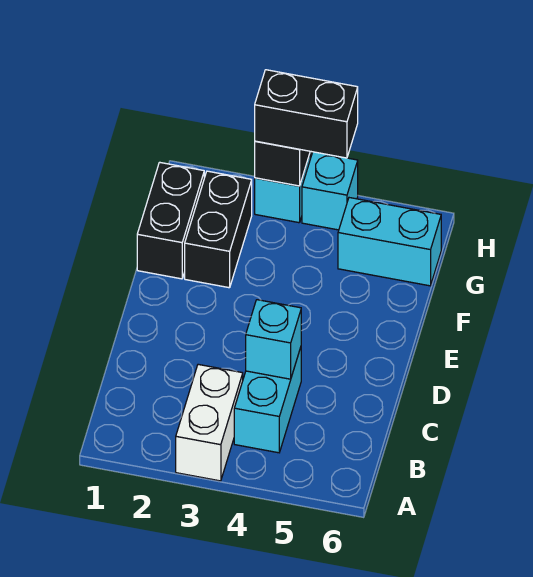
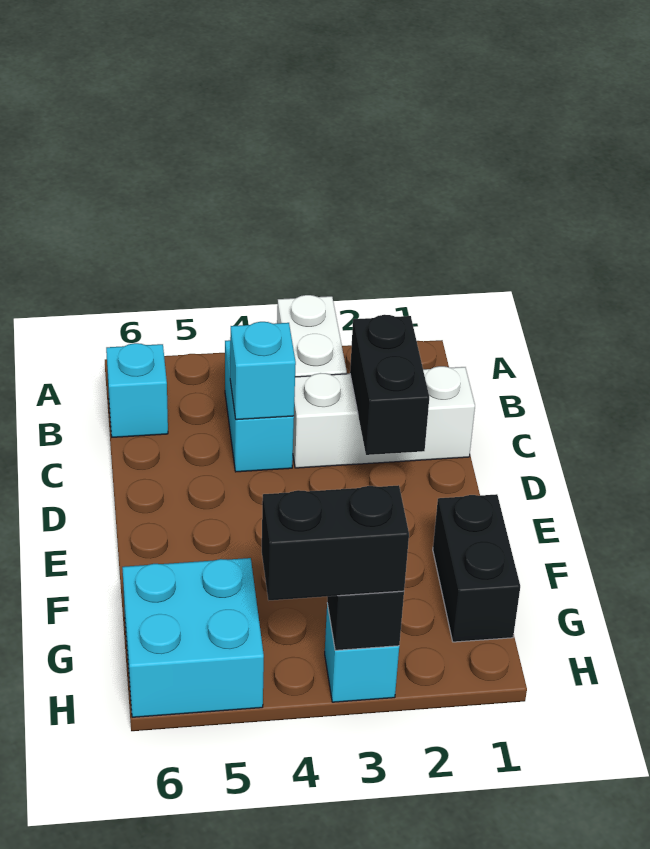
none -> white 1x3 brick [293,366,475,468]
black 1x2 brick [185,171,252,288] -> black 1x2 brick moved to [350,315,429,455]
cyan 1x2 brick [338,198,441,286] -> cyan 2x2 brick [122,558,264,717]
cyan 1x1 brick [302,152,358,230] -> cyan 1x1 brick moved to [106,343,168,437]

